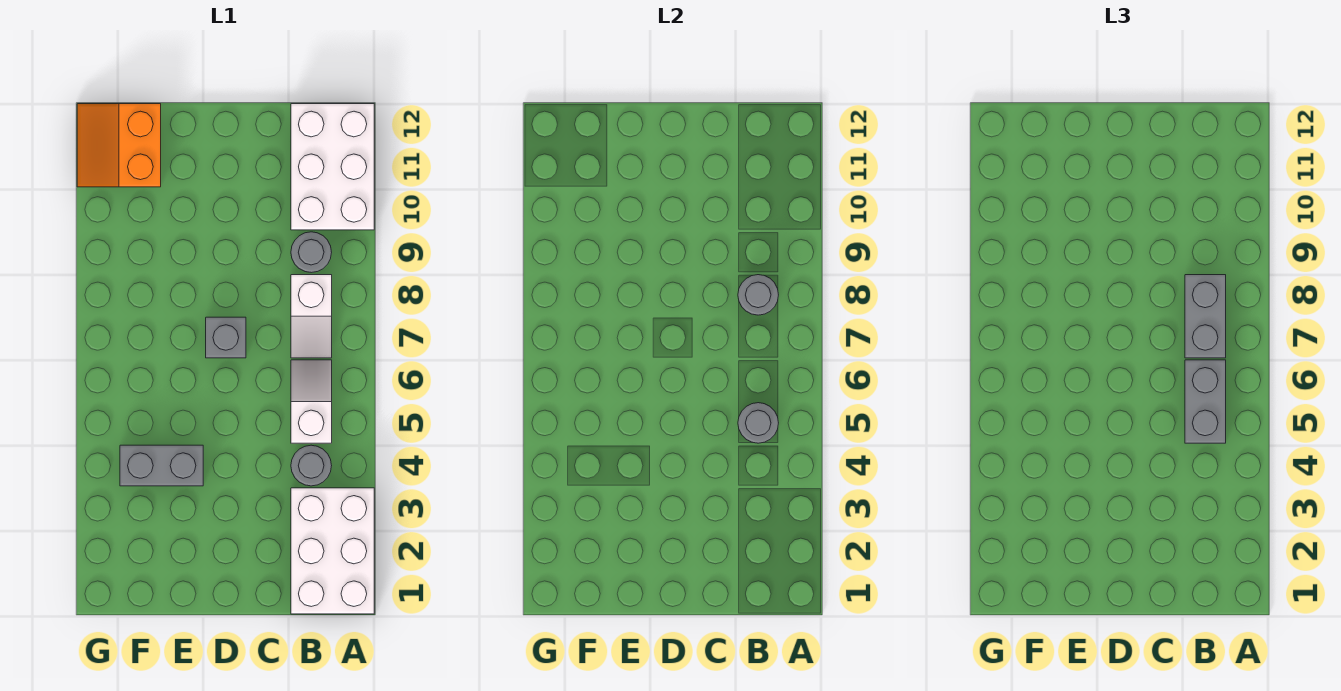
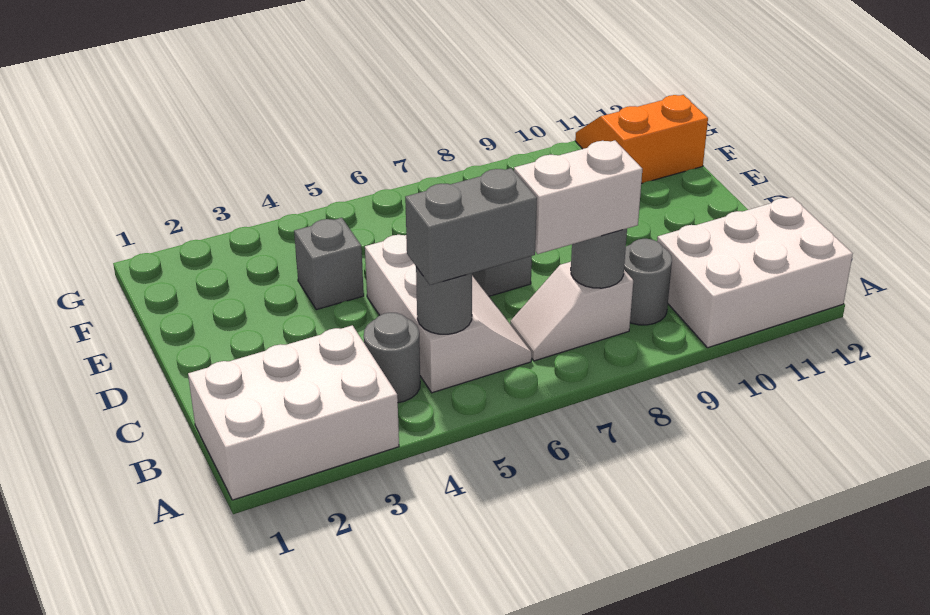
white 1x2 slope [291,360,332,443] -> white 2x3 slope [365,235,532,393]
grey 1x2 brick [1185,275,1226,358] -> white 1x2 brick [514,141,642,254]
grey 1x2 brick [120,445,203,486] -> grey 1x1 brick [294,218,364,310]

